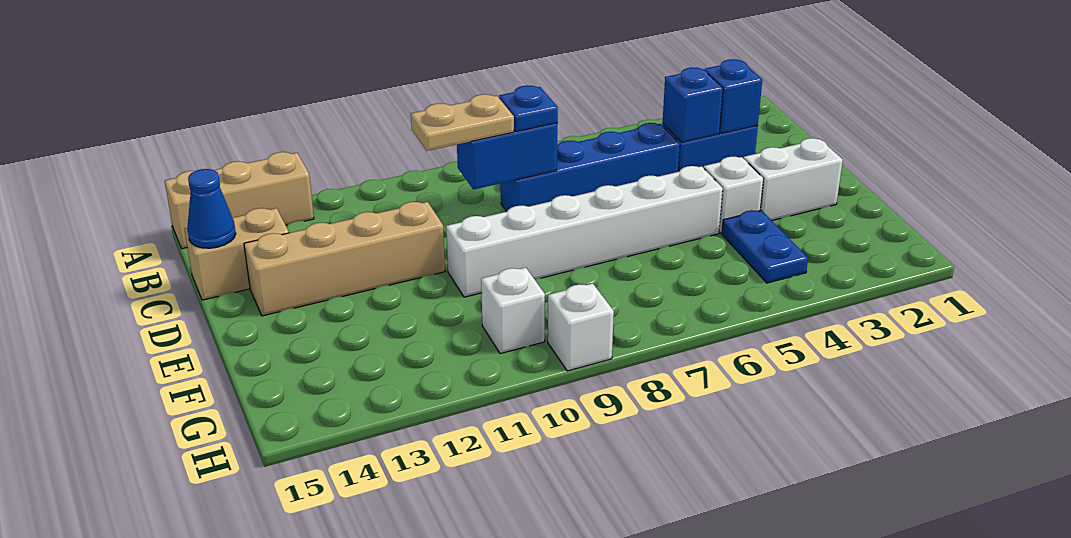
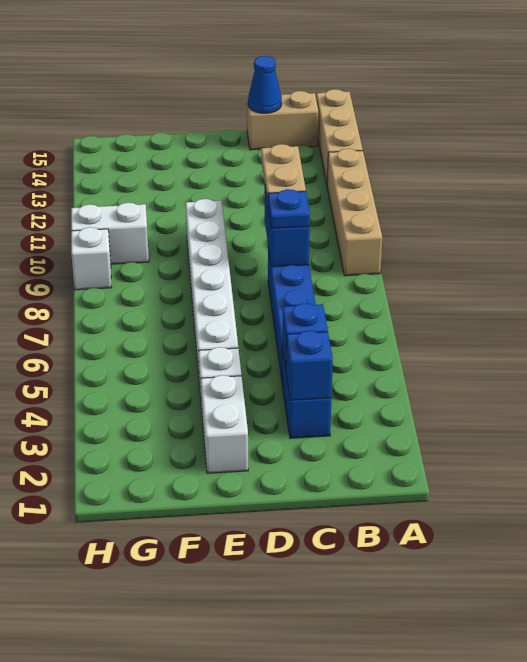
tan 1x2 brick [184,208,289,300] -> tan 1x2 brick turned to [247,91,318,150]
tan 1x4 brick [244,202,445,316] -> tan 1x4 brick moved to [327,149,382,276]
blue 1x2 plate [722,210,808,283] -> none
white 1x1 brick [481,268,545,354] -> white 1x2 brick [71,203,149,264]

